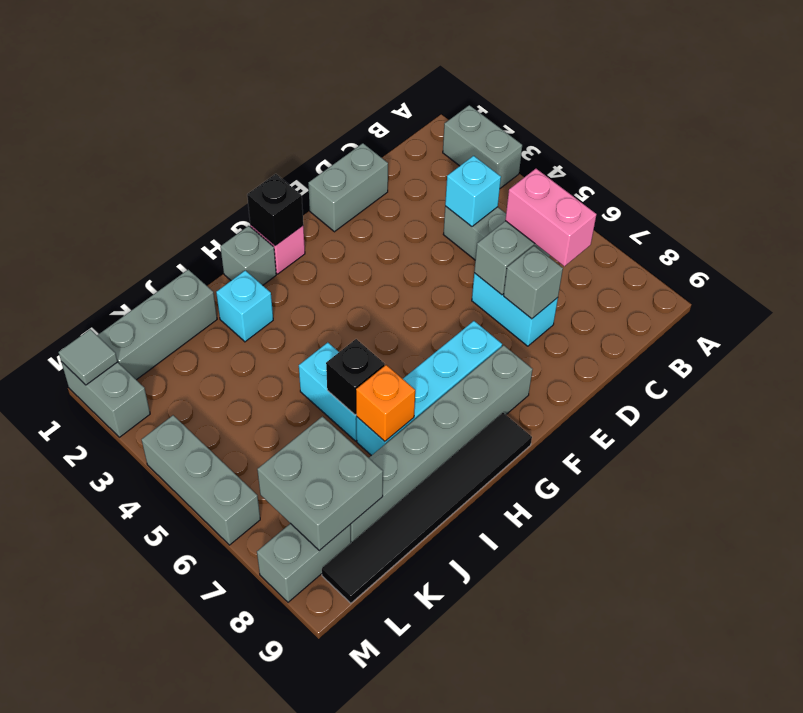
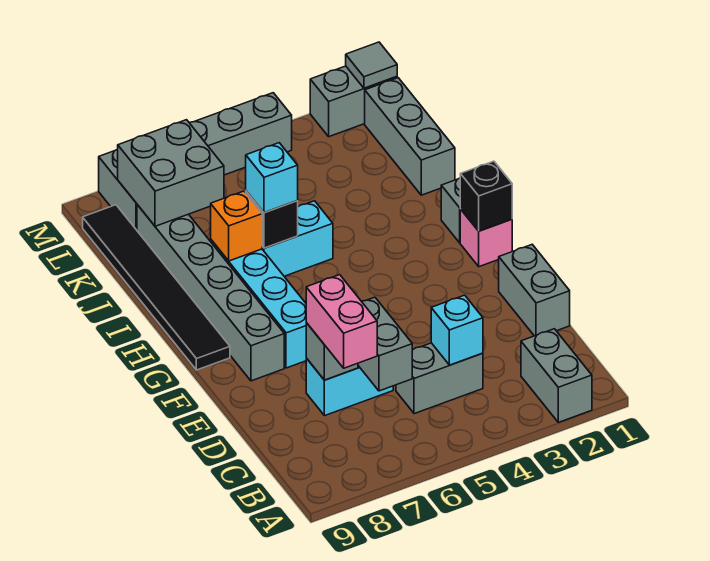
grey 1x2 brick [443,105,522,188] -> grey 1x2 brick turned to [521,329,592,422]
pink 1x2 brick [505,169,597,266] -> pink 1x2 brick turned to [306,275,377,368]
cyan 1x1 brick [216,270,273,342] -> cyan 1x1 brick moved to [246,143,298,213]

